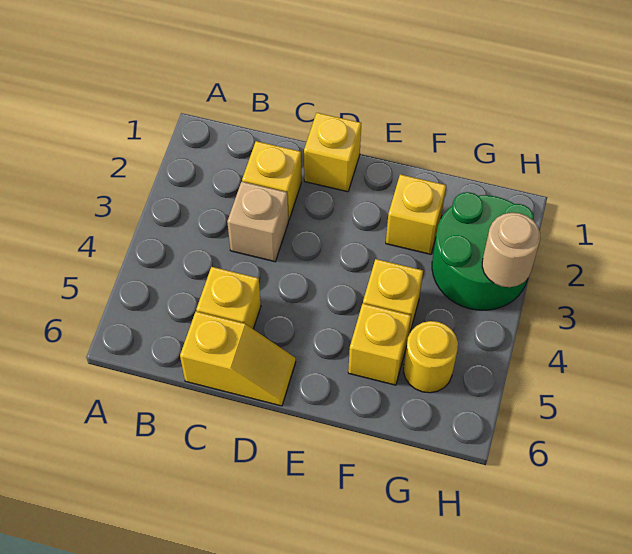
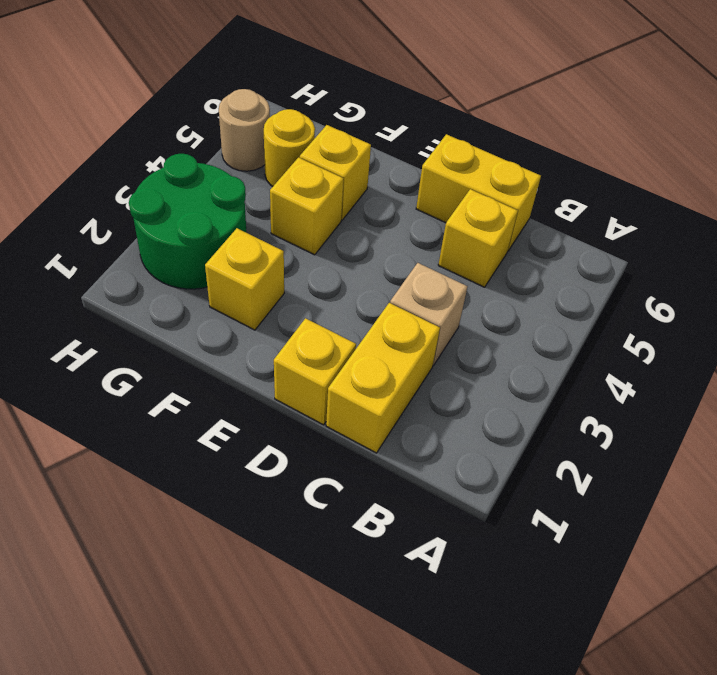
yellow 1x1 brick [242,141,301,221] -> yellow 1x2 brick [326,303,440,453]
yellow 1x2 slope [180,311,296,406] -> yellow 1x2 brick [416,134,541,251]
tan 1x1 round brick [482,213,540,287] -> tan 1x1 round brick moved to [219,89,270,171]

